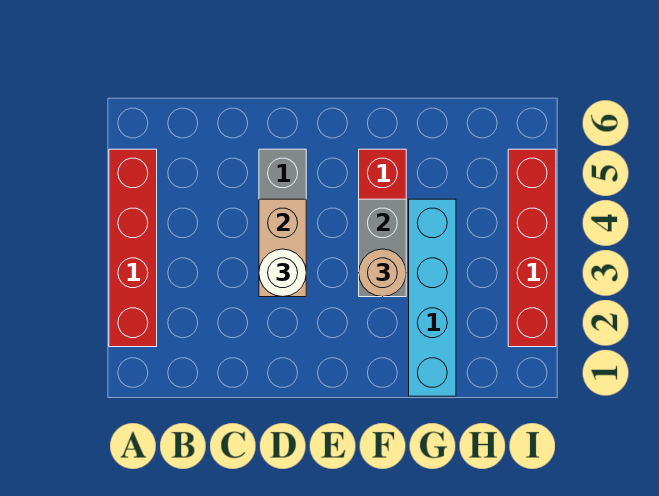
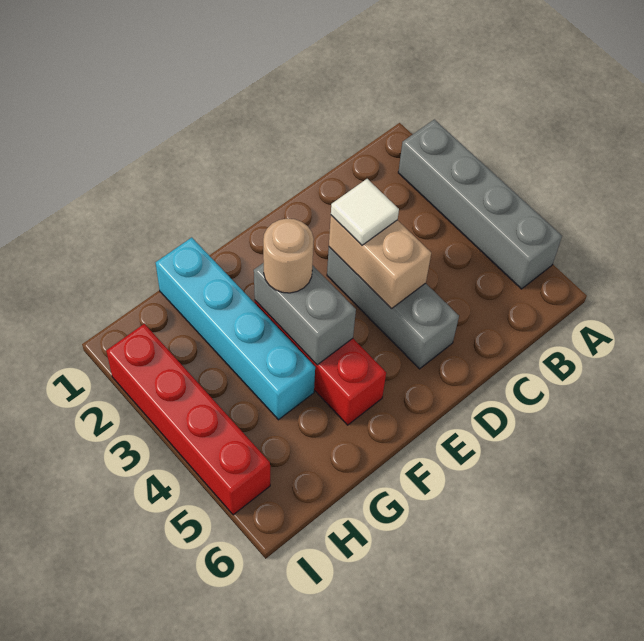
red 1x4 brick [109,149,157,347] -> grey 1x4 brick [398,119,562,289]
white 1x1 round brick [259,249,306,297] -> white 1x1 tile [331,179,399,245]

